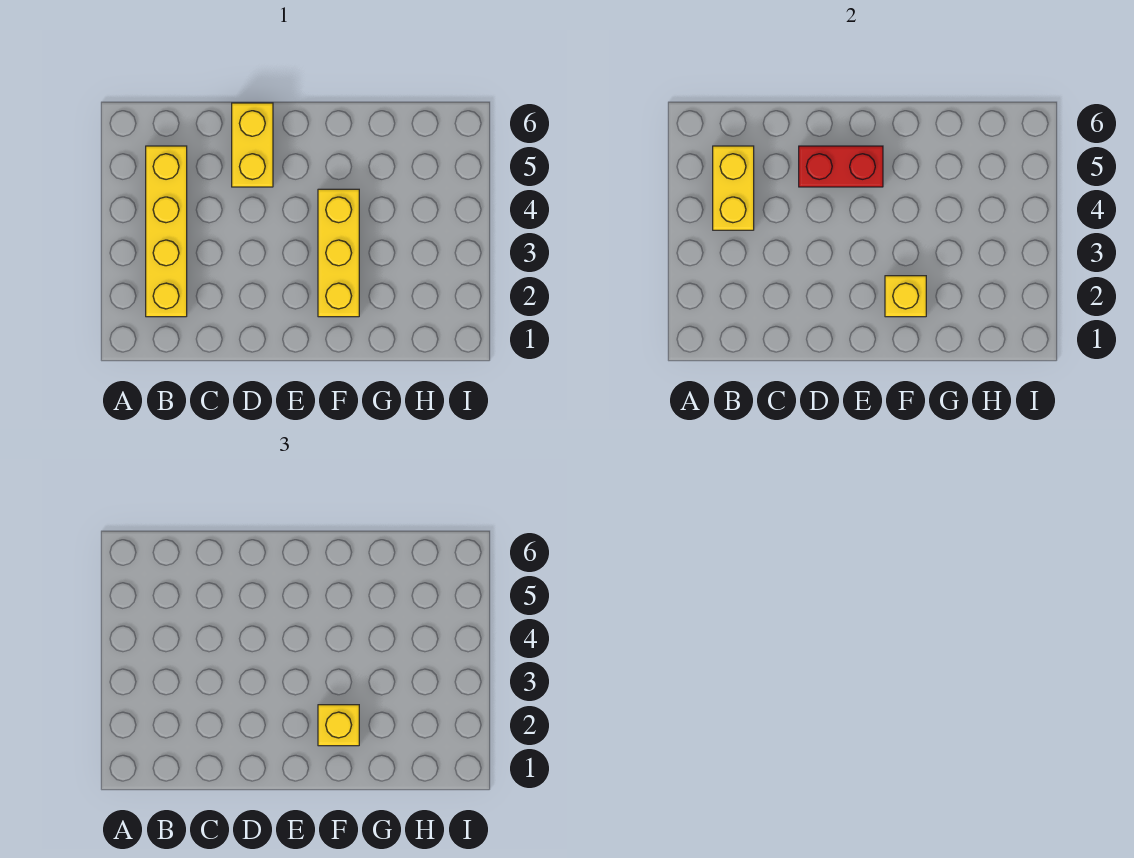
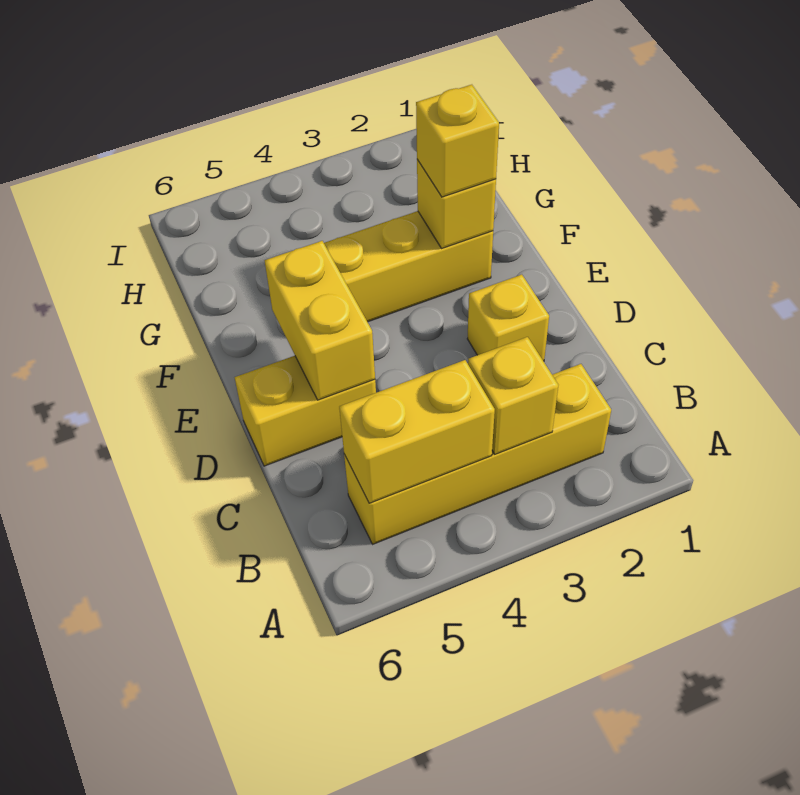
none -> yellow 1x1 brick [468,337,558,454]
none -> yellow 1x1 brick [467,275,549,361]
red 1x2 brick [799,146,883,187] -> yellow 1x2 brick [265,241,375,400]

